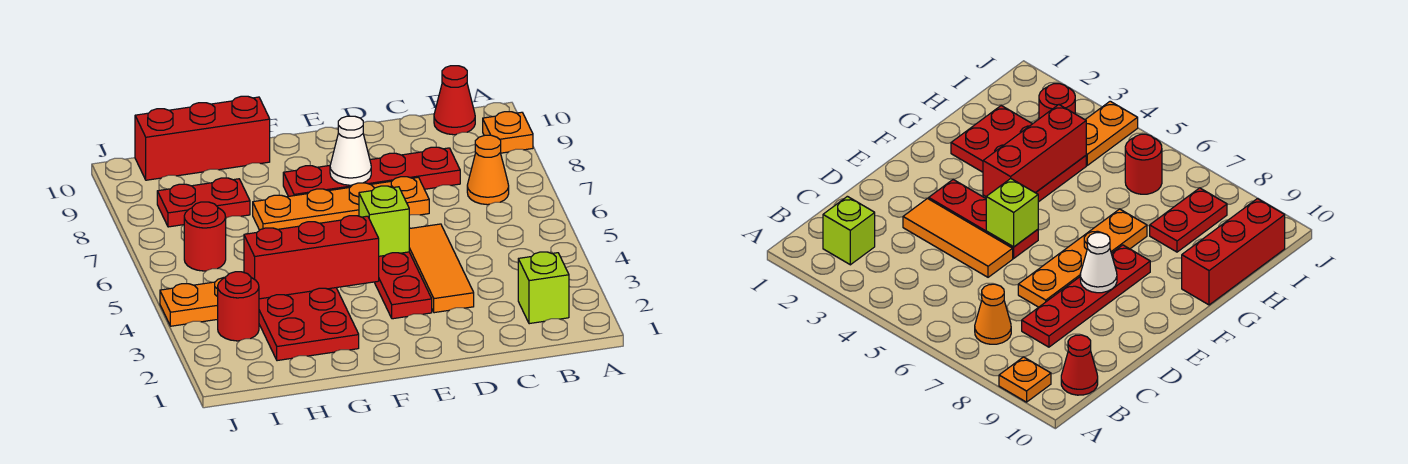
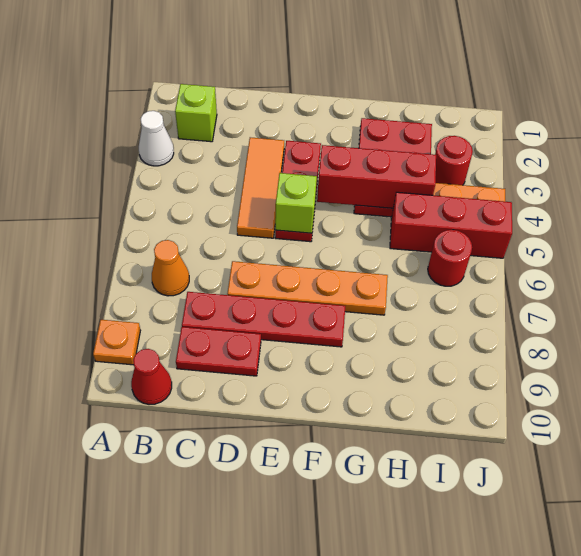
white 1x1 cone [330,116,371,185] -> white 1x1 cone moved to [139,111,174,166]
red 1x3 brick [135,96,270,180] -> red 1x3 brick moved to [390,192,512,258]
red 1x2 plate [157,178,250,227] -> red 1x2 plate moved to [176,327,261,376]

